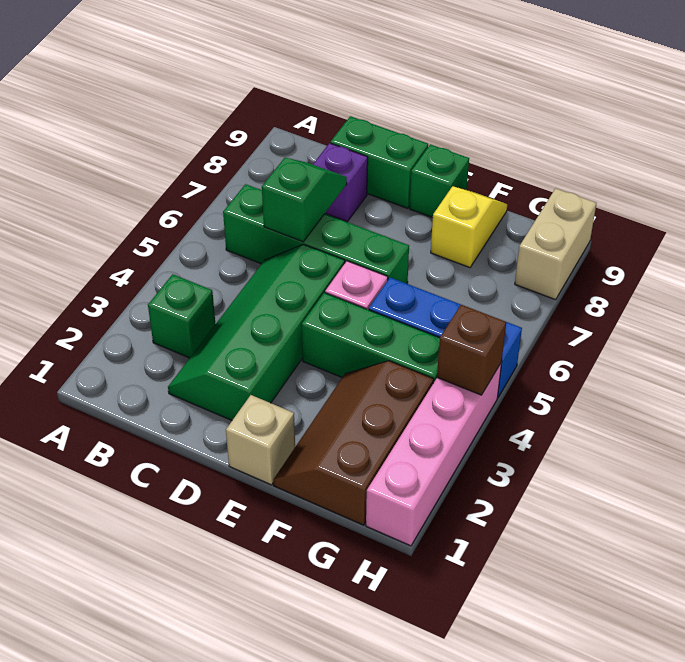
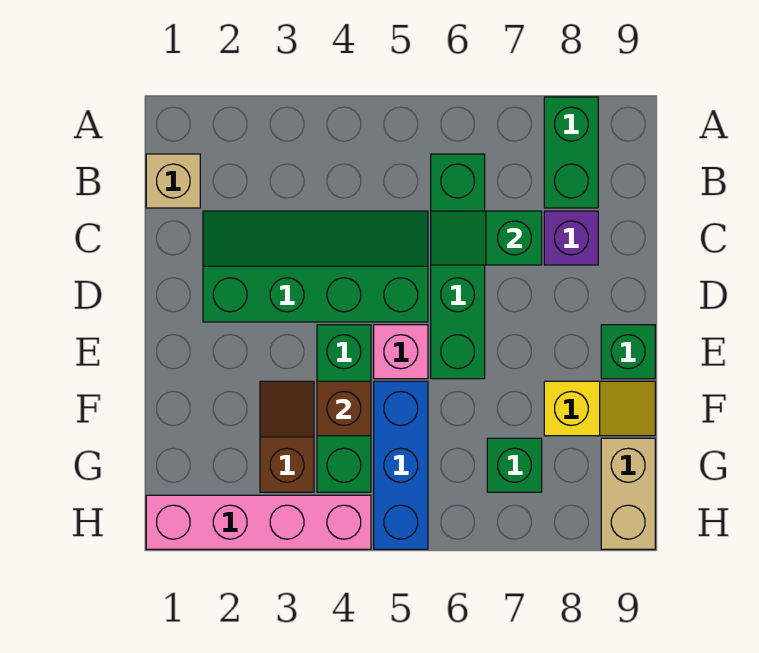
green 1x1 brick [148,274,215,358] -> green 1x1 brick moved to [487,438,542,492]
green 1x2 slope [262,158,347,242] -> green 1x2 slope turned to [431,211,542,265]
green 1x2 brick [330,116,428,208] -> green 1x2 brick moved to [544,97,598,208]
tan 1x1 brick [226,395,295,485] -> tan 1x1 brick moved to [146,154,200,208]
brown 2x3 slope [273,361,434,525] -> brown 1x2 slope [260,381,314,492]
brown 1x1 brick [437,305,506,395] -> brown 1x1 brick moved to [317,381,371,436]
tan 1x2 brick [515,188,596,300] -> tan 1x2 brick turned to [601,438,655,549]

